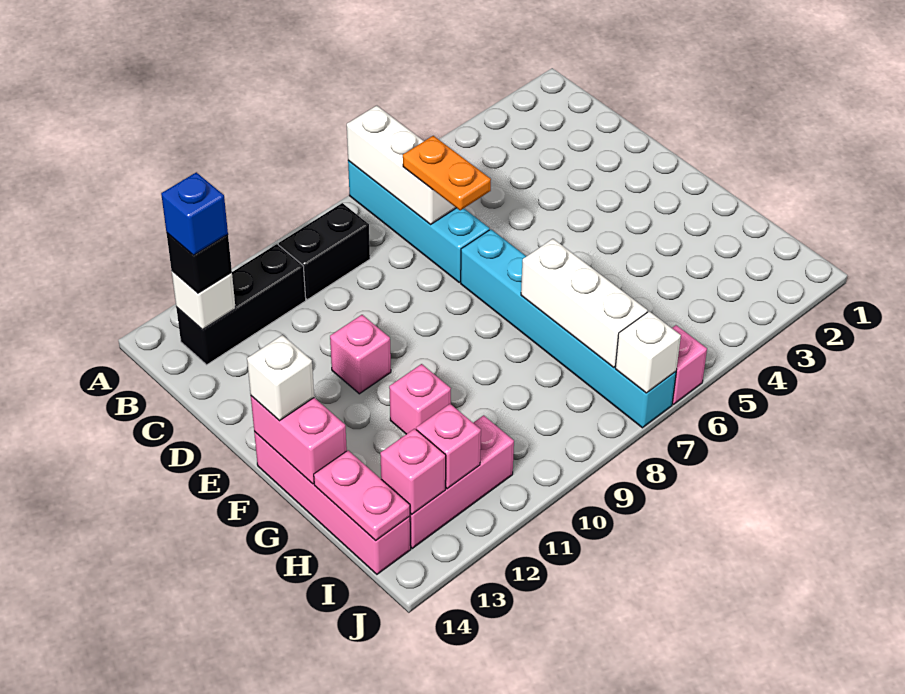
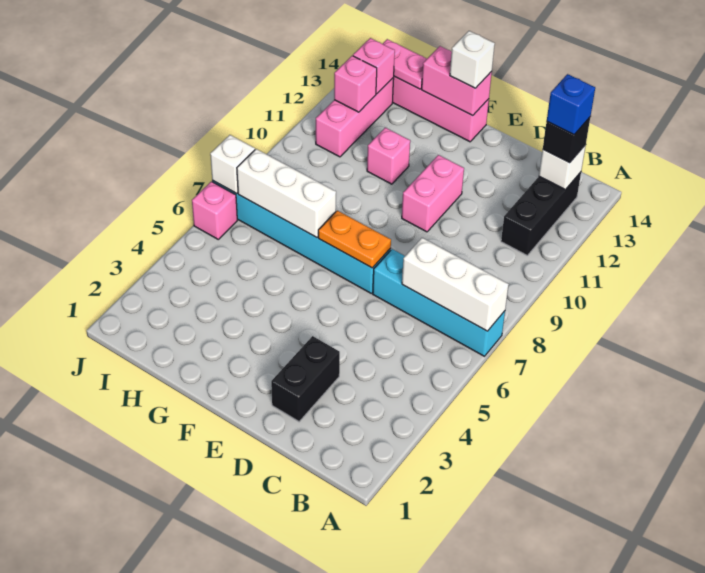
black 1x2 brick [279,203,370,299] -> black 1x2 brick moved to [271,336,340,422]
orange 1x2 plate [403,136,491,210] -> orange 1x2 plate moved to [318,211,391,268]
pink 1x1 brick [330,315,391,394] -> pink 1x2 brick [402,155,464,232]

